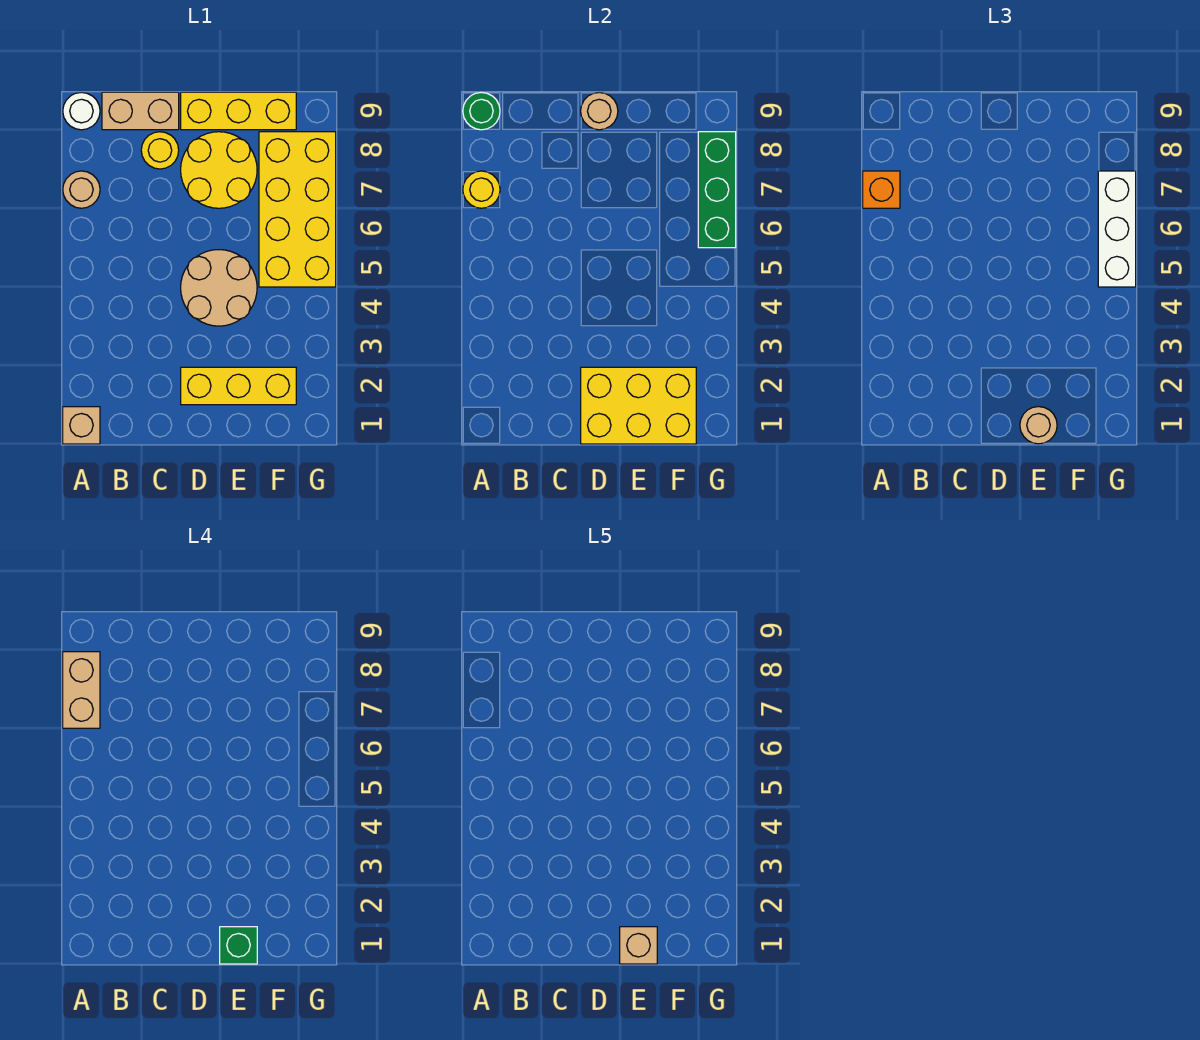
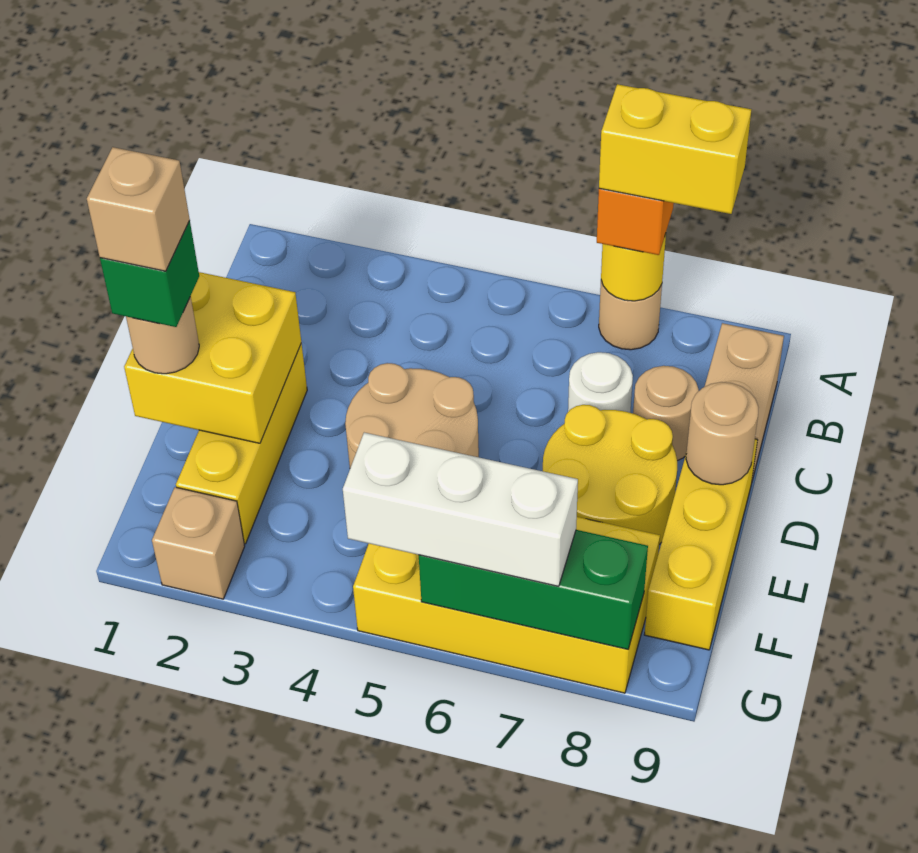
tan 1x1 brick [63,407,100,444] -> tan 1x1 brick moved to [152,487,245,599]
tan 1x2 brick [63,652,100,728] -> yellow 1x2 brick [599,84,751,214]
white 1x1 round brick [63,92,100,130] -> white 1x1 round brick moved to [568,352,633,413]
green 1x1 round brick [463,92,500,130] -> none
yellow 1x1 round brick [141,132,179,169] -> tan 1x1 round brick [633,366,699,461]
yellow 2x3 brick [581,367,696,444] -> yellow 2x2 brick [124,272,301,443]

